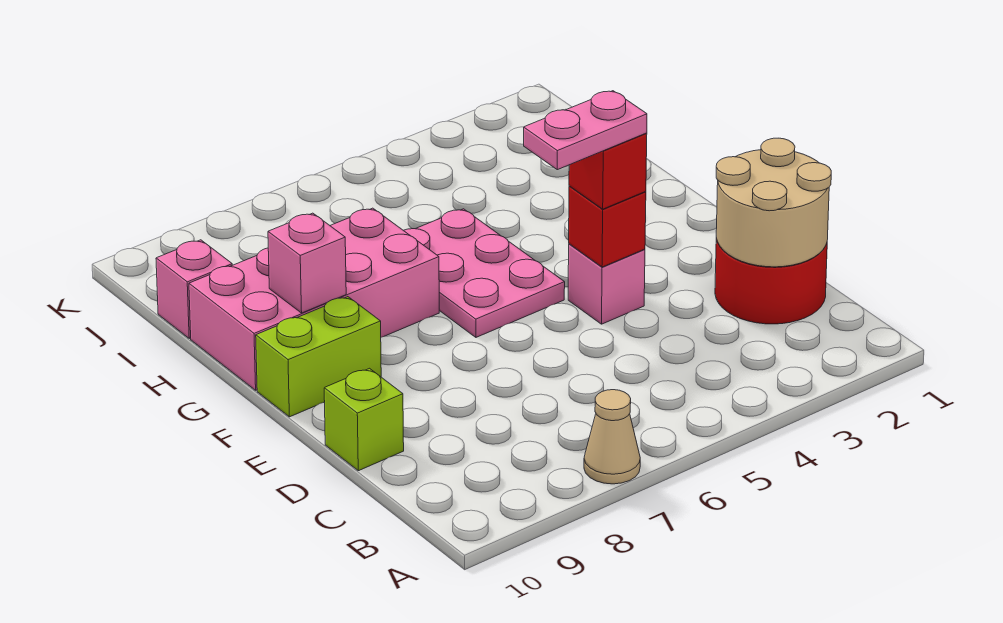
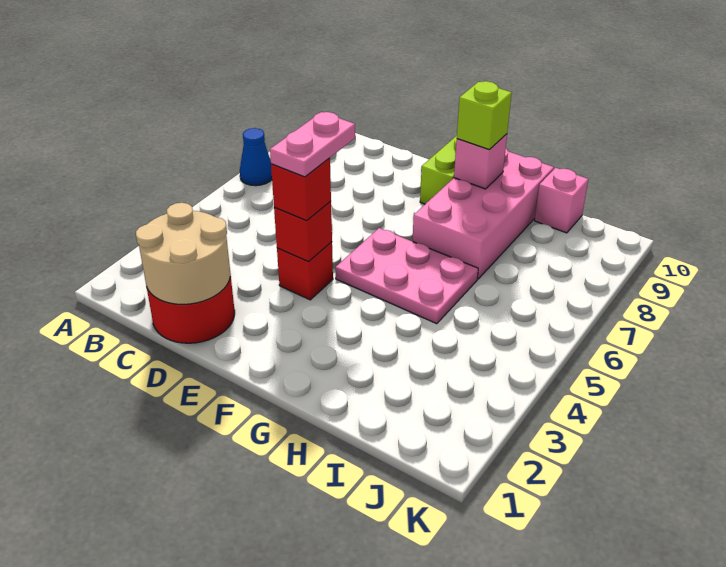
tan 1x1 cone [584,390,640,484] -> blue 1x1 cone [240,128,272,186]
lime 1x1 brick [324,368,404,471] -> lime 1x1 brick moved to [457,81,512,150]
pink 1x1 brick [568,244,645,324] -> red 1x1 brick [277,242,333,300]

